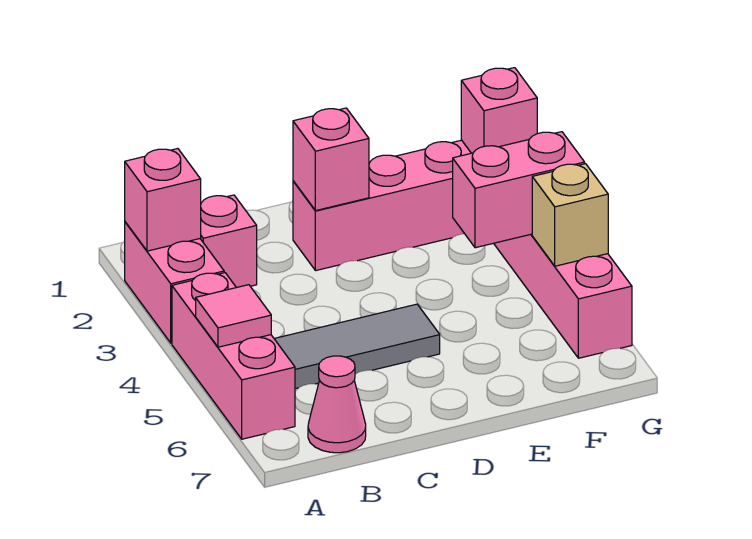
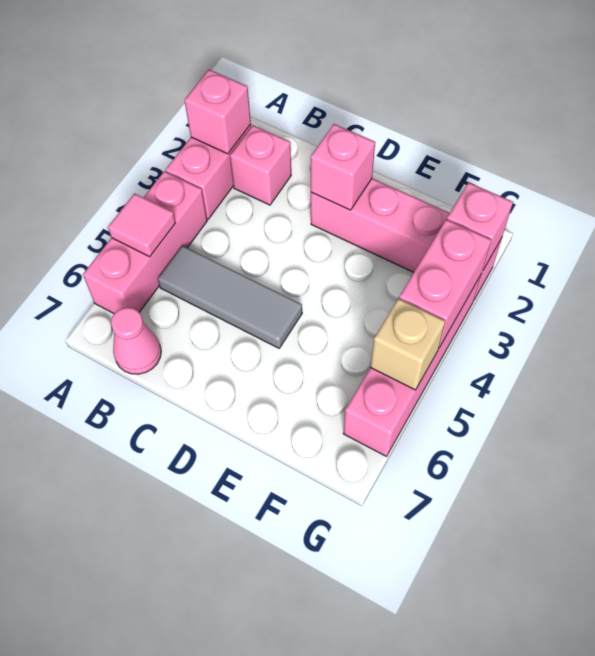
pink 1x2 brick [453,132,585,248] -> pink 1x2 brick turned to [399,219,491,348]

